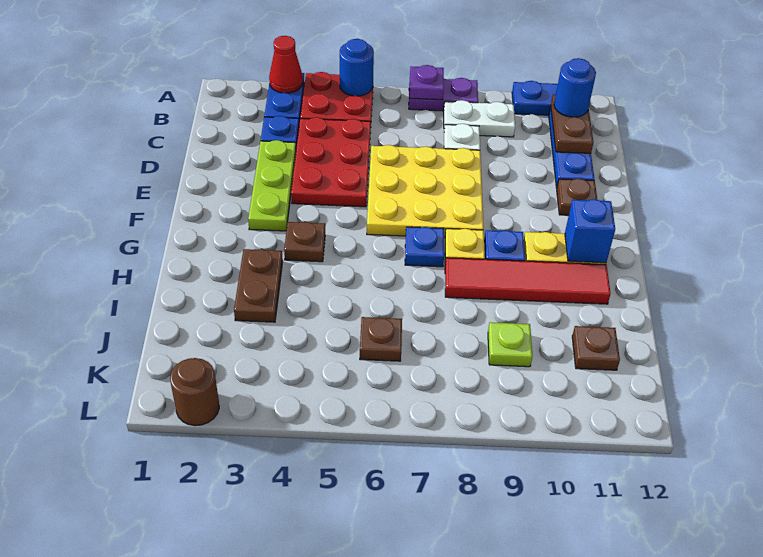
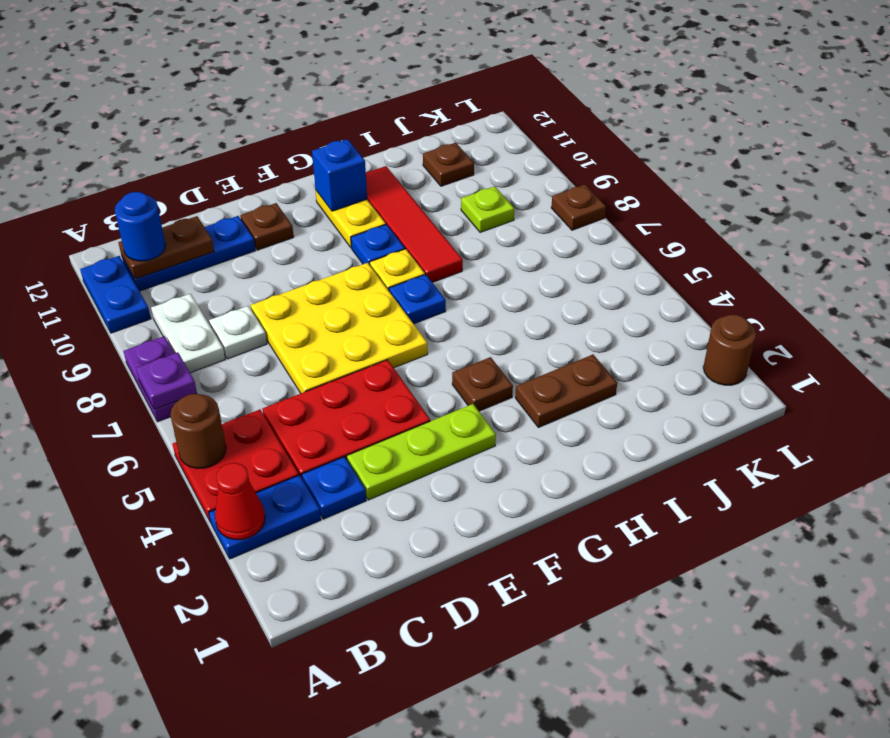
blue 1x1 round brick [340,39,374,96] -> brown 1x1 round brick [170,394,226,468]
brown 1x1 plate [360,317,402,361] -> brown 1x1 plate moved to [551,184,606,230]

